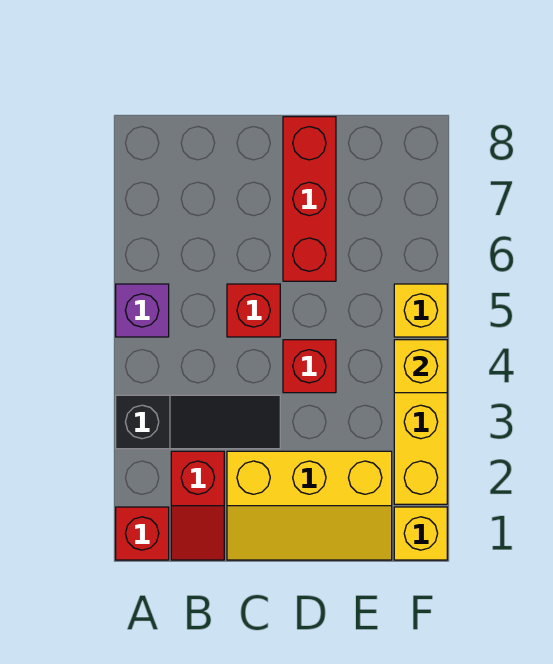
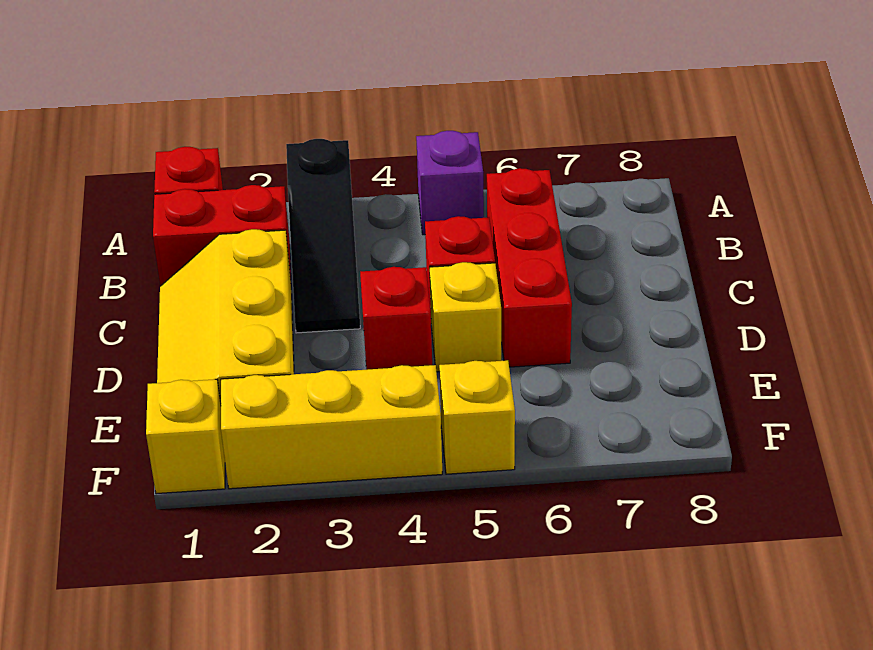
red 1x2 slope [171,451,224,560] -> red 1x2 brick [153,185,291,286]
red 1x3 brick [283,117,336,281] -> red 1x3 brick turned to [487,168,572,367]
yellow 1x1 brick [394,340,447,393] -> yellow 1x1 brick moved to [429,262,501,372]

